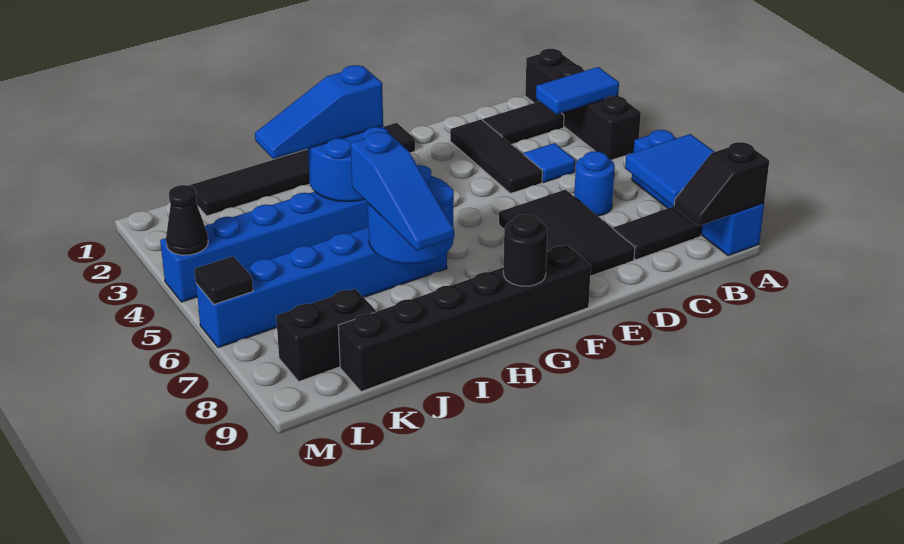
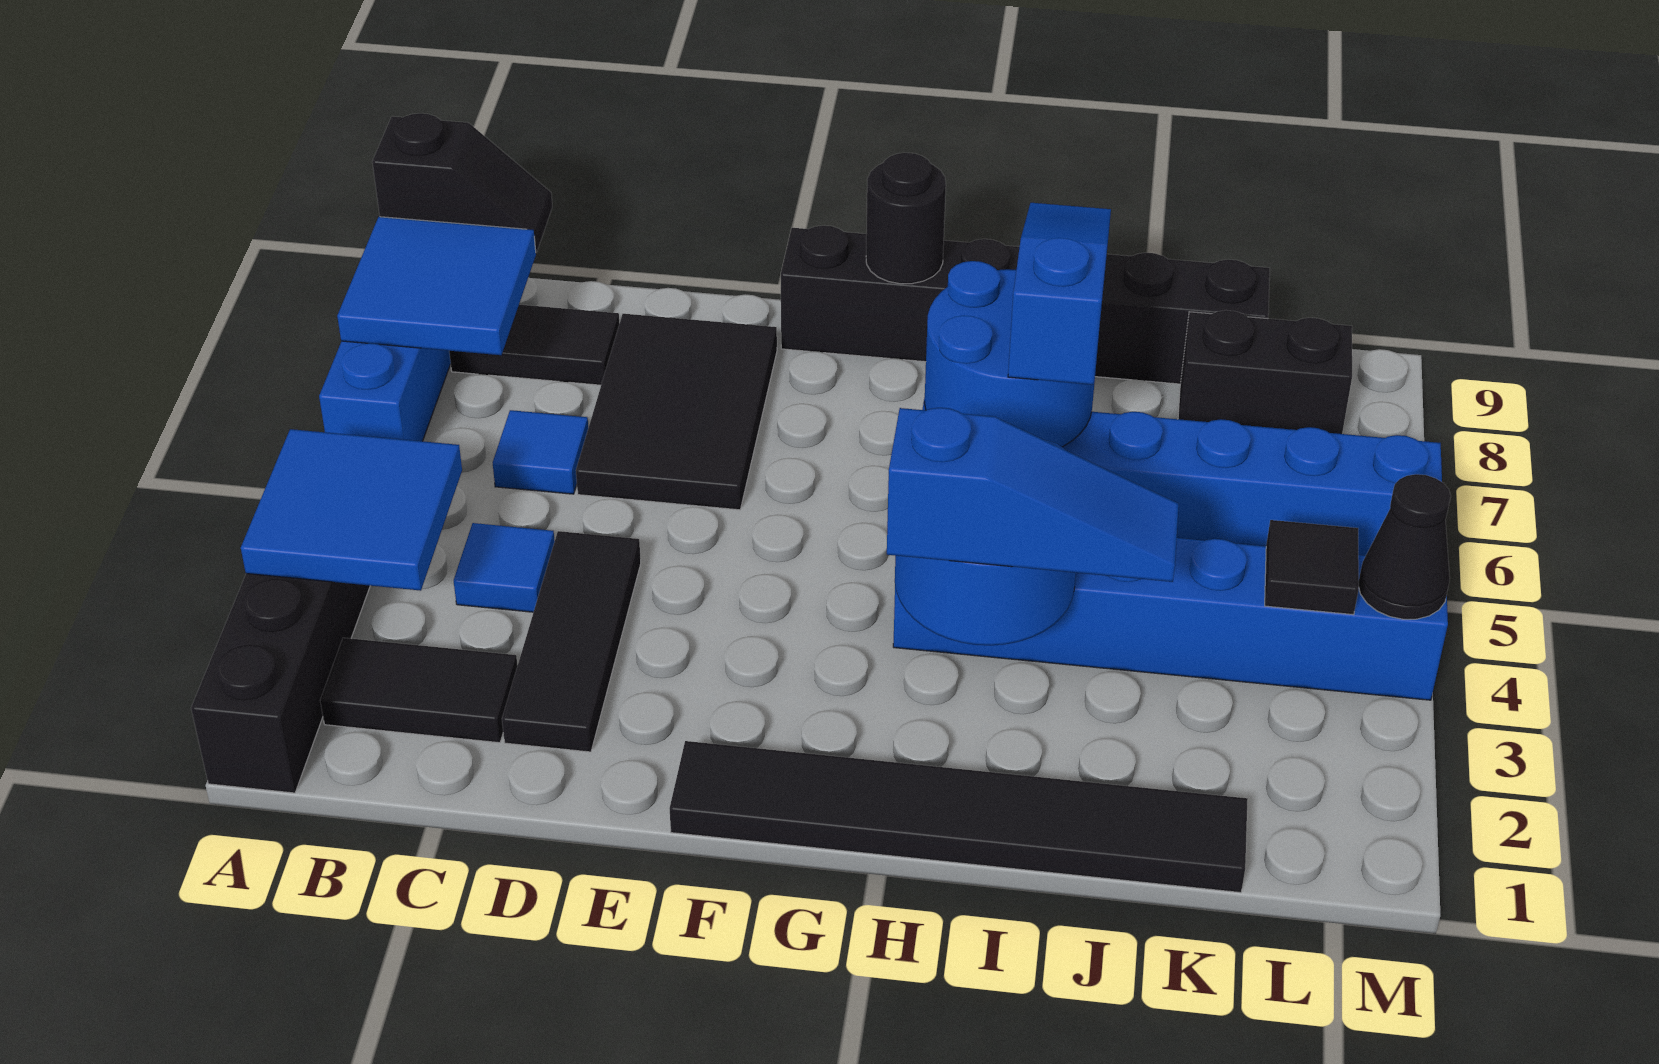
blue 1x2 tile [536,67,619,114] -> blue 2x2 tile [241,429,462,591]
blue 1x1 round brick [574,151,615,216] -> blue 1x1 tile [493,410,588,494]
black 1x1 tile [195,256,253,304] -> black 1x1 tile moved to [1265,520,1359,615]

